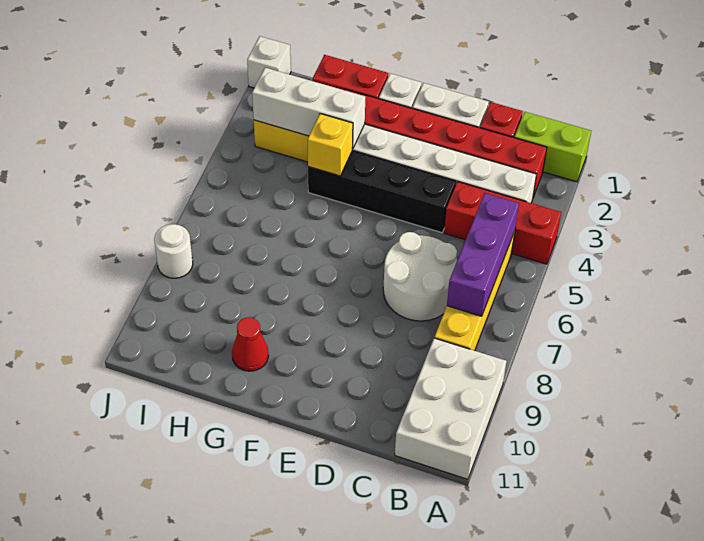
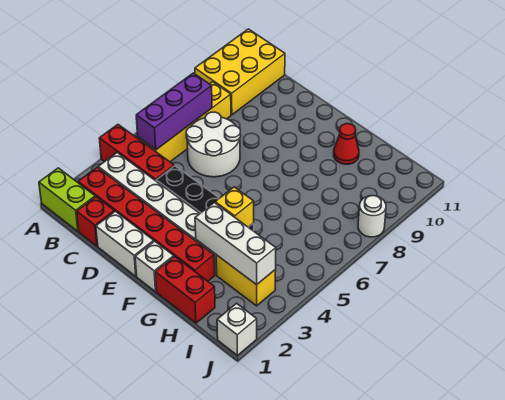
white 2x3 brick [395,338,507,479] -> yellow 2x3 brick [195,29,285,115]

